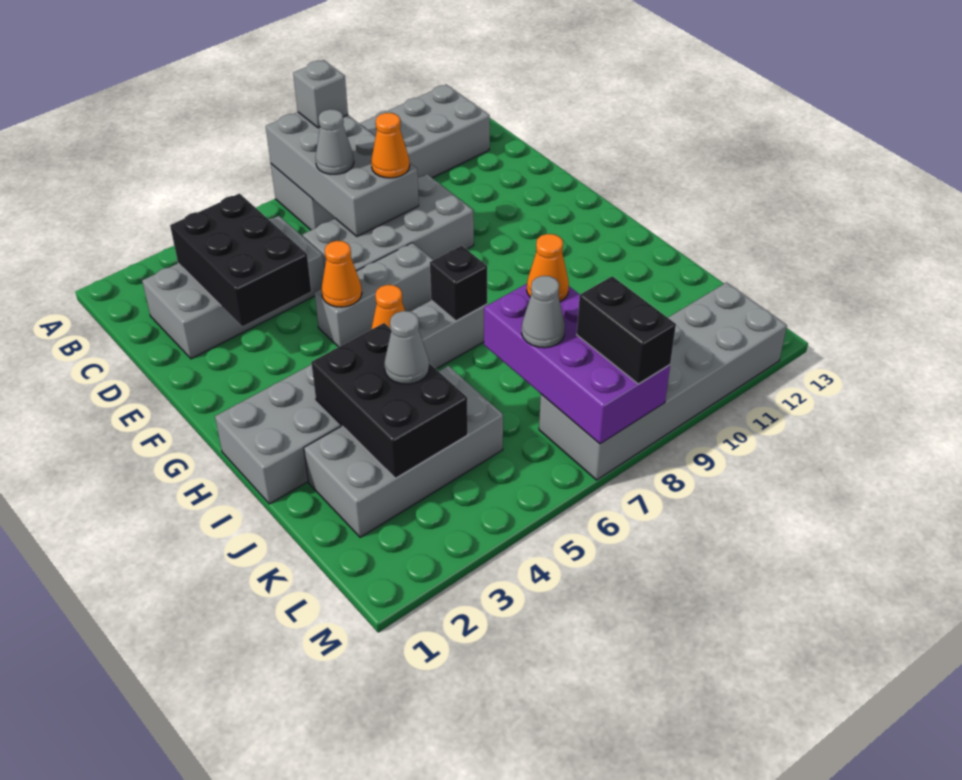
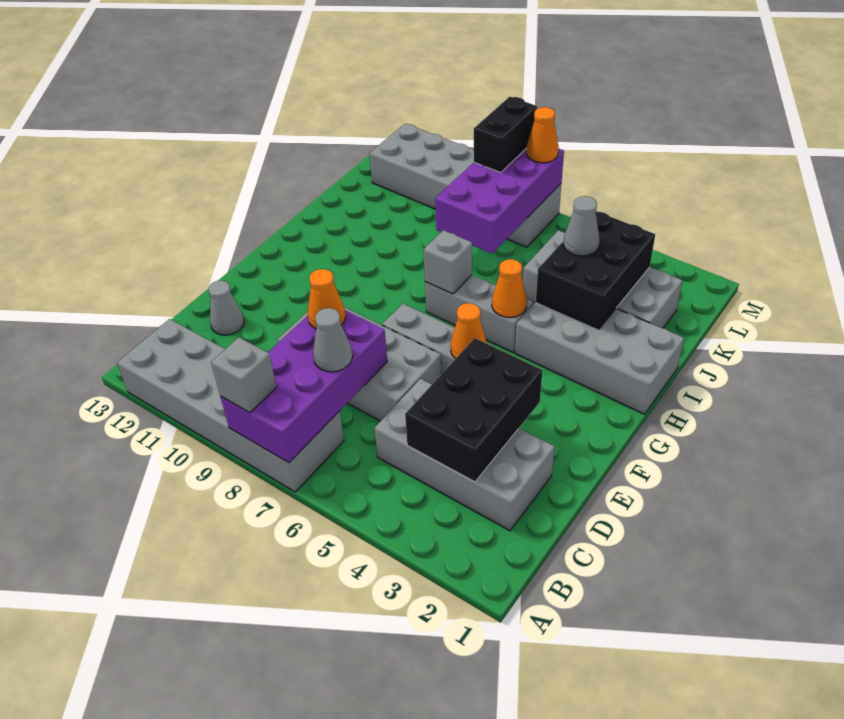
grey 2x4 brick [266,112,419,236] -> purple 2x4 brick [220,311,387,463]
black 1x1 brick [430,246,487,321] -> grey 1x1 brick [424,230,472,294]
orange 1x1 cone [527,234,569,301] -> orange 1x1 cone moved to [526,107,559,163]
grey 1x1 cone [522,276,565,348] -> grey 1x1 cone moved to [209,281,244,335]

